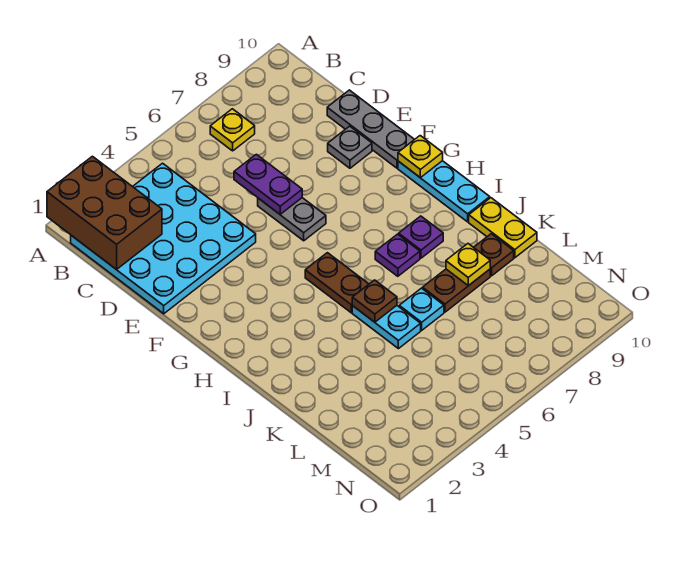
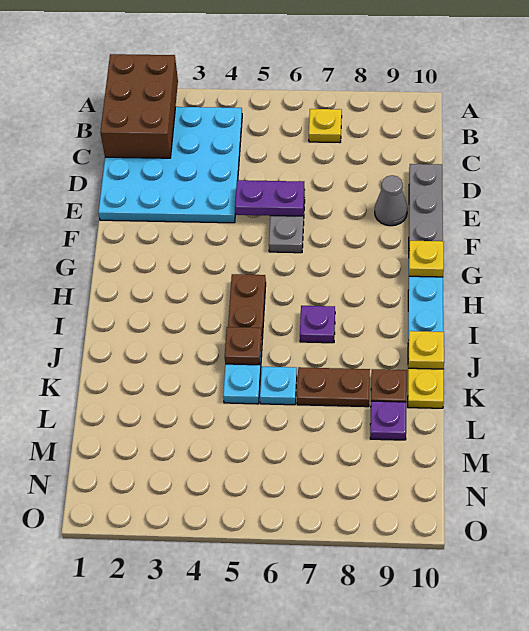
purple 1x2 plate [234,154,302,214] -> purple 1x2 plate turned to [235,180,305,216]
grey 1x1 plate [328,126,372,168] -> grey 1x1 cone [375,175,408,226]
purple 1x1 plate [399,216,443,258] -> purple 1x1 plate moved to [370,401,406,440]
yellow 1x1 plate [446,244,490,286] -> yellow 1x1 plate moved to [408,331,444,369]

